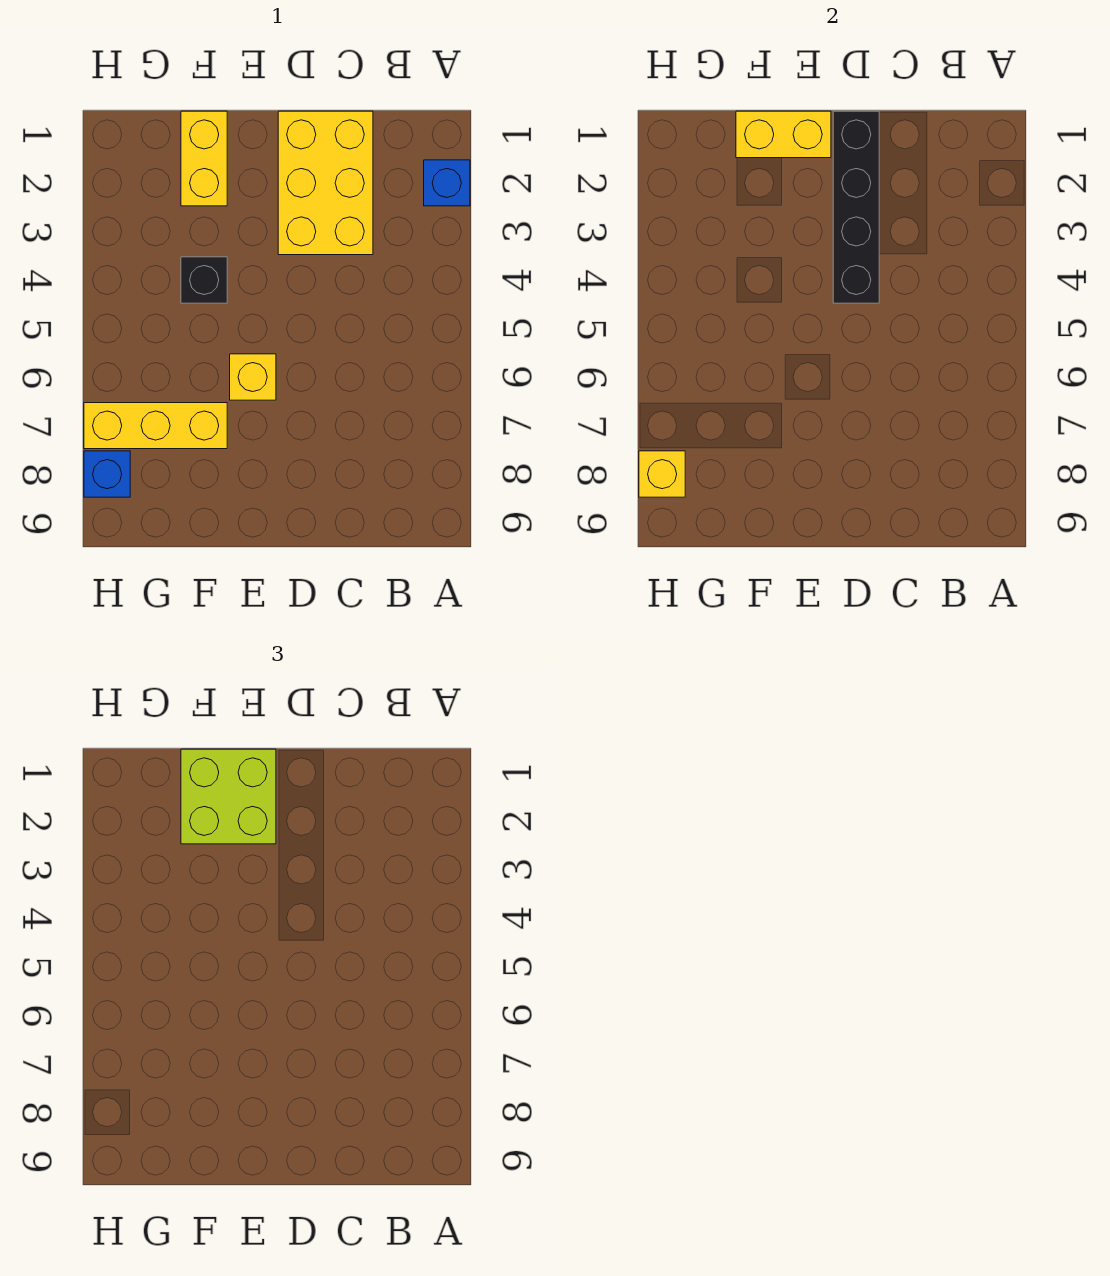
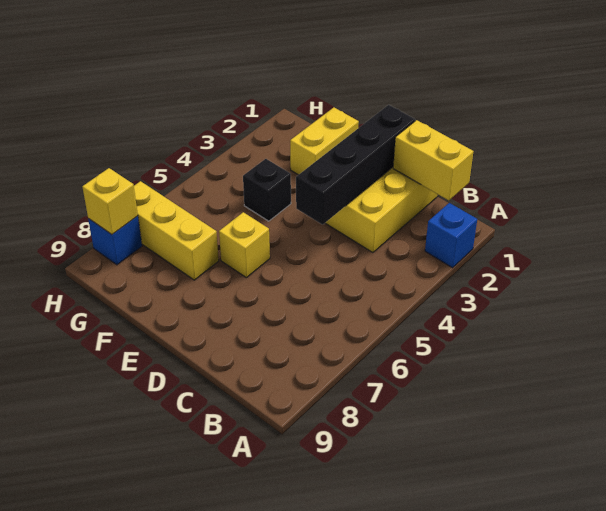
yellow 1x2 brick [736,111,831,158] -> yellow 1x2 brick moved to [393,120,474,200]
lime 2x2 brick [181,749,276,844] -> none

